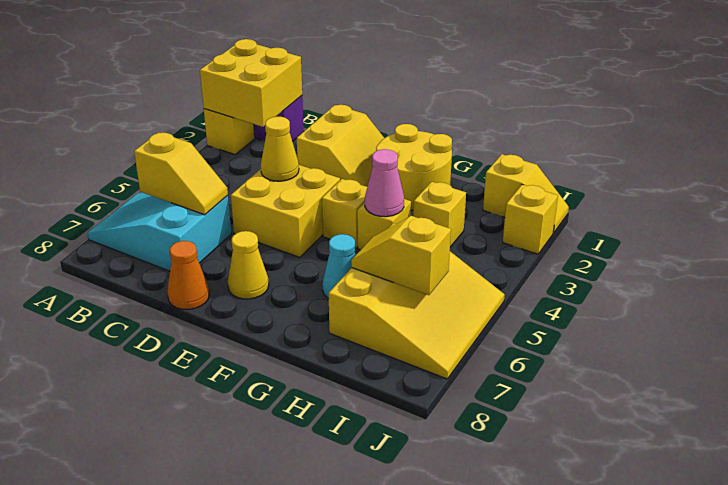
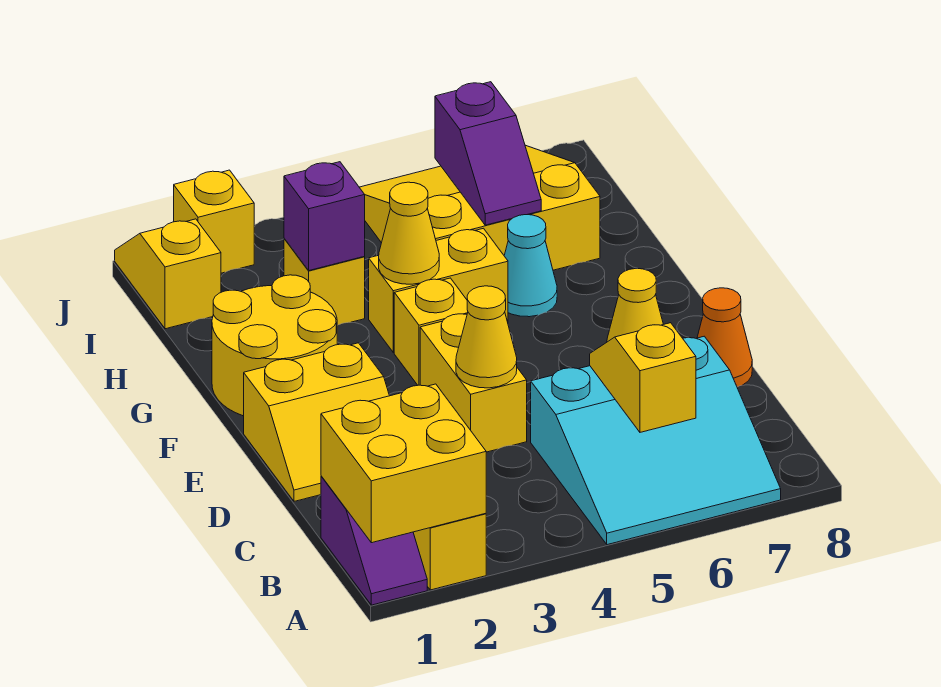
cyan 2x3 slope [88,193,231,271] -> cyan 3x3 slope [531,336,781,545]
yellow 2x2 slope [297,105,384,187] -> yellow 2x2 slope turned to [244,343,389,501]
yellow 2x2 brick [231,165,340,257] -> yellow 1x2 brick [420,314,527,452]
yellow 1x1 brick [357,199,411,250] -> yellow 1x2 brick [369,228,508,352]
pink 1x1 cone [365,149,404,217] -> yellow 1x1 cone [379,182,439,284]
none -> purple 1x1 brick [284,162,365,271]
yellow 1x2 slope [351,216,451,295] -> purple 1x2 slope [435,82,541,225]

